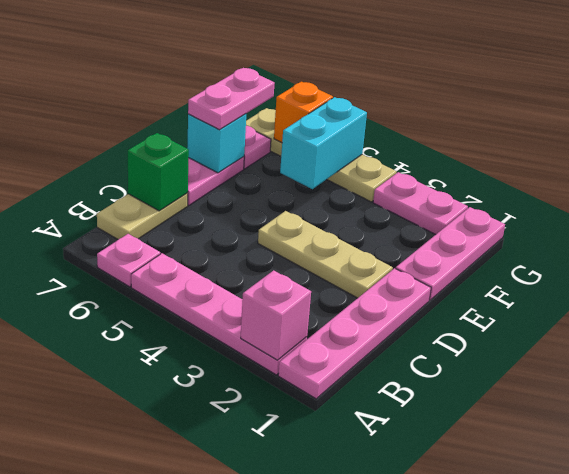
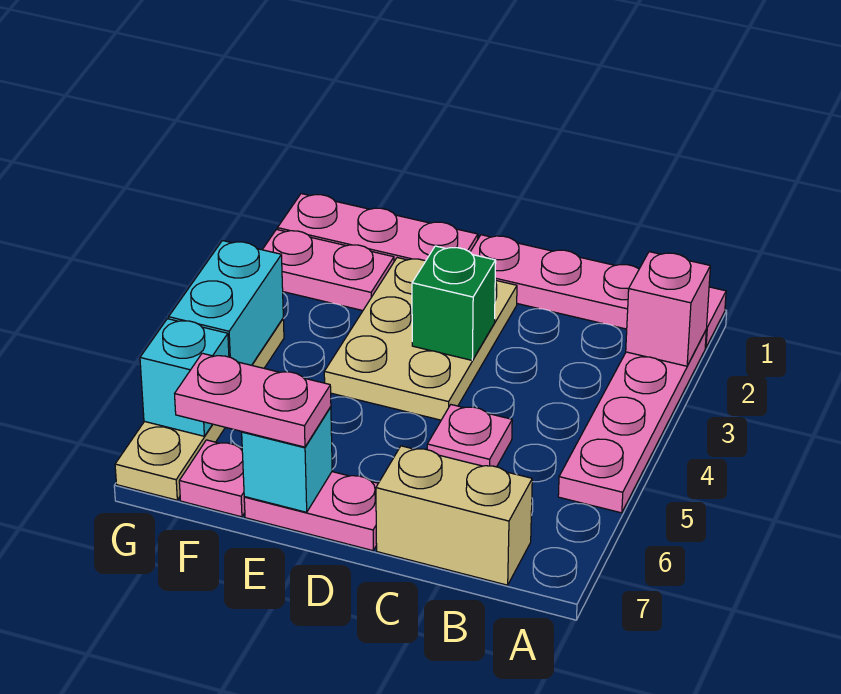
pink 1x1 plate [97,234,160,287] -> pink 1x1 plate moved to [427,405,512,467]
tan 1x2 plate [97,193,188,239] -> tan 1x2 brick [376,446,532,585]
green 1x1 brick [128,133,189,211] -> green 1x1 brick moved to [412,246,496,360]
tan 1x3 plate [258,211,393,298] -> tan 2x3 plate [324,258,517,420]
cyan 1x2 brick [280,97,367,189] -> cyan 1x2 brick turned to [169,241,283,365]
pink 1x2 plate [373,172,468,235] -> pink 1x2 plate turned to [262,230,394,311]
orange 1x1 brick [274,82,333,143] -> cyan 1x1 brick [140,319,229,436]

